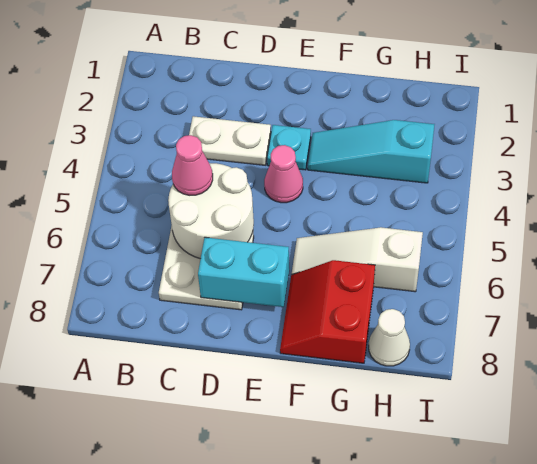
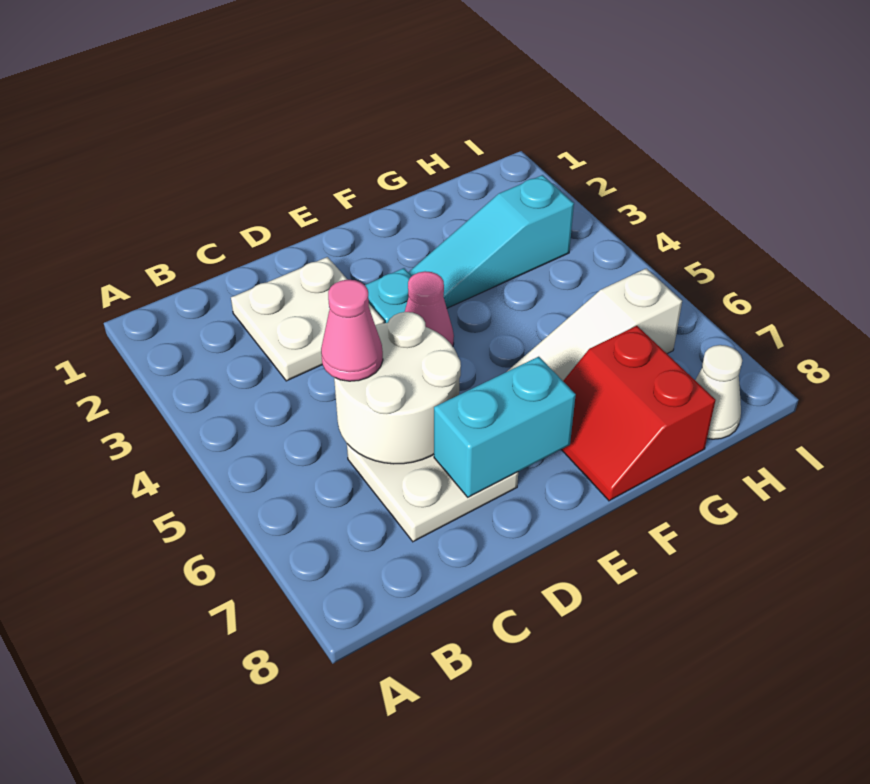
white 1x2 plate [189,116,271,165] -> white 2x2 plate [231,257,384,381]

